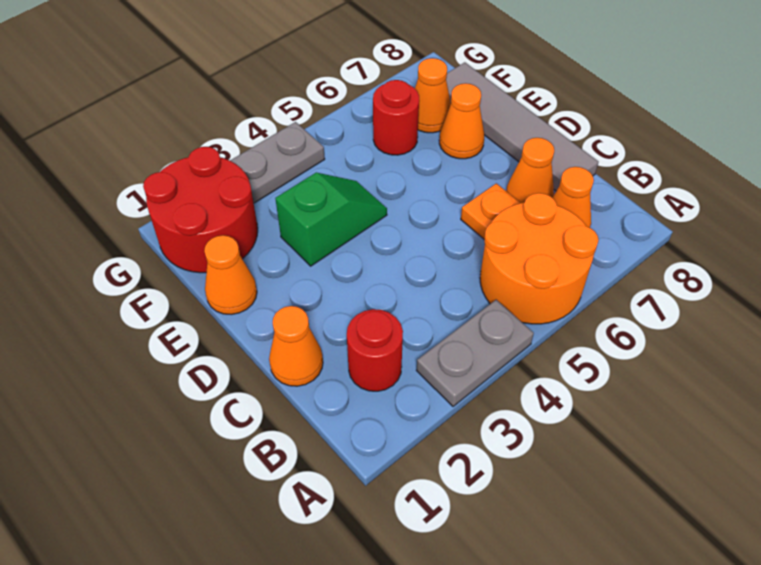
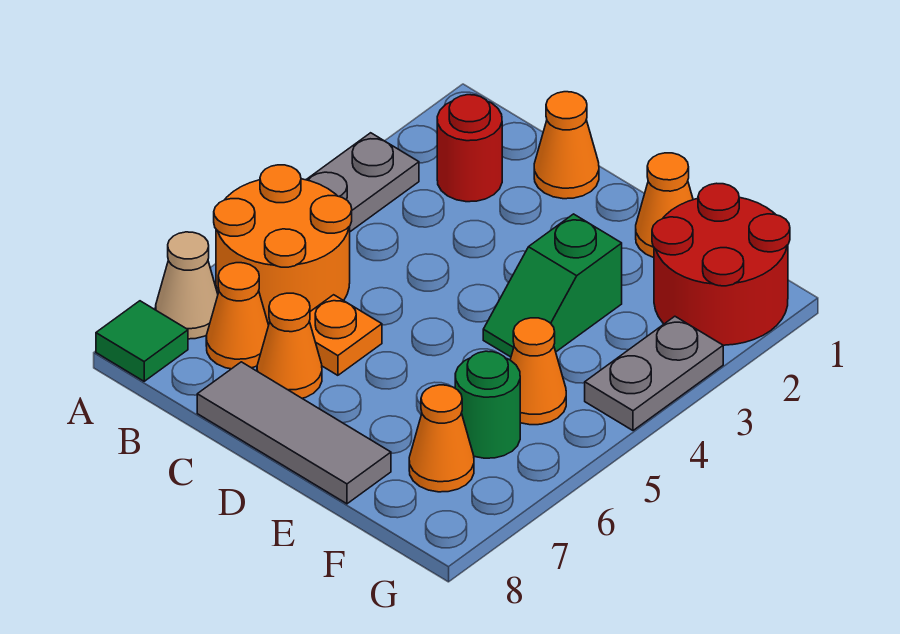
none -> tan 1x1 cone [156,232,218,339]
none -> green 1x1 tile [96,301,188,381]
grey 1x4 tile [446,62,598,191] -> grey 1x3 tile [197,362,391,504]
orange 1x1 cone [439,83,484,159] -> orange 1x1 cone moved to [510,318,566,425]
red 1x1 round brick [373,80,419,155] -> green 1x1 round brick [455,351,520,458]

